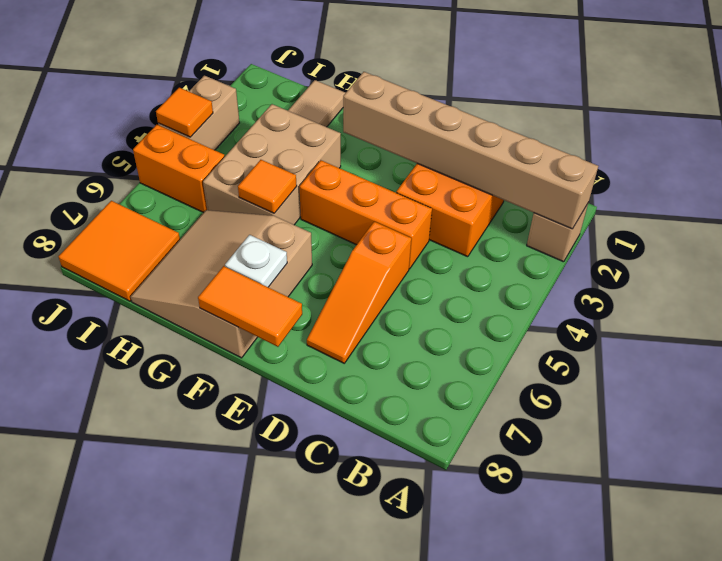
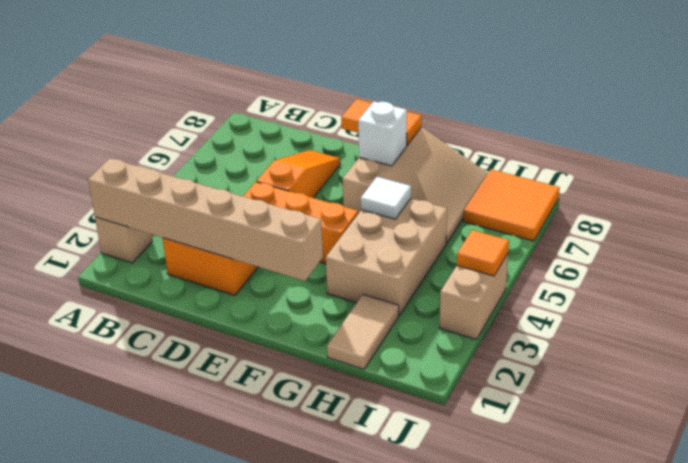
white 1x1 plate [225,235,287,287] -> white 1x1 brick [358,101,407,166]
orange 1x1 tile [238,160,297,213] -> white 1x1 tile [361,177,411,219]
orange 1x2 brick [133,125,225,213] -> none

